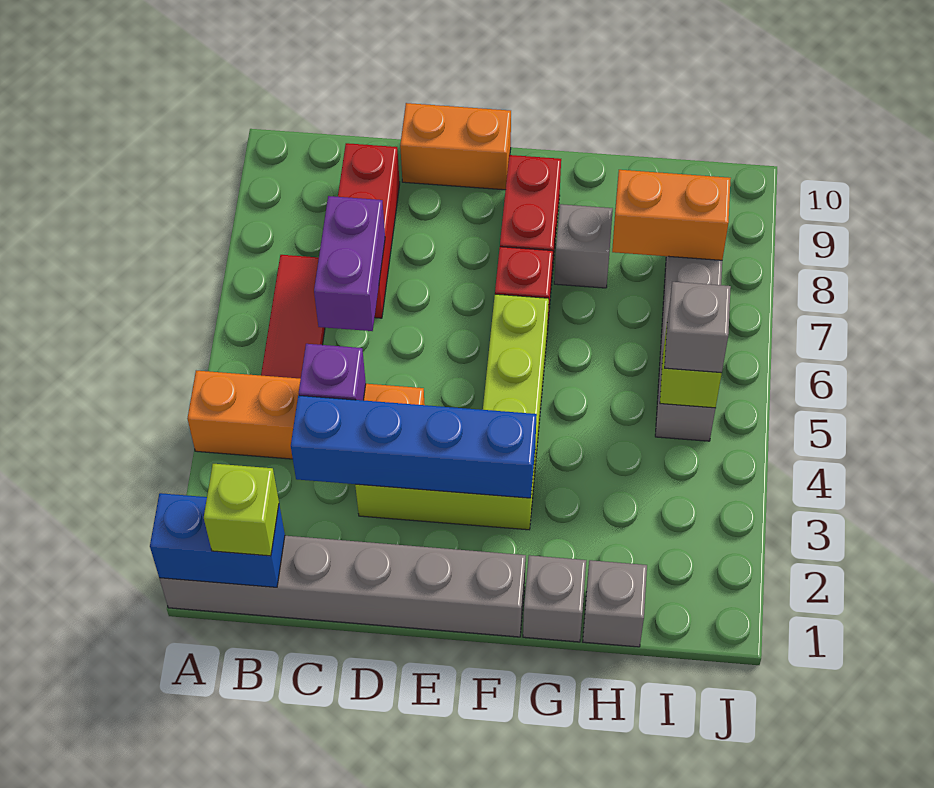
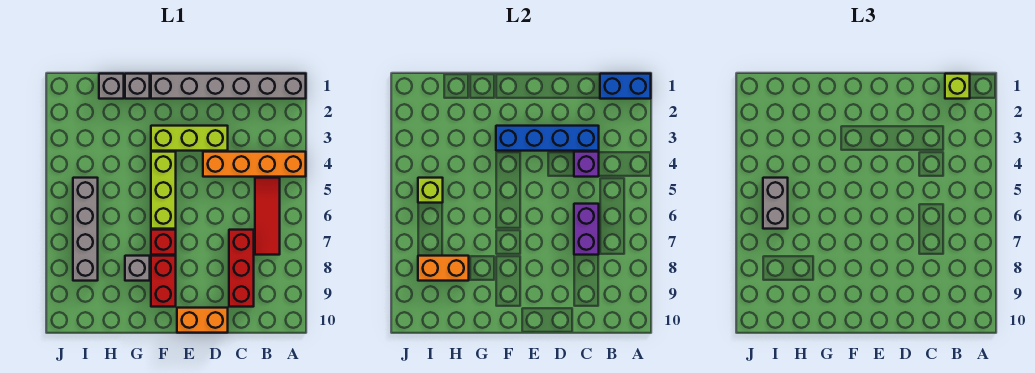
grey 1x1 brick [665,282,731,373] -> grey 1x2 brick [763,178,788,229]

